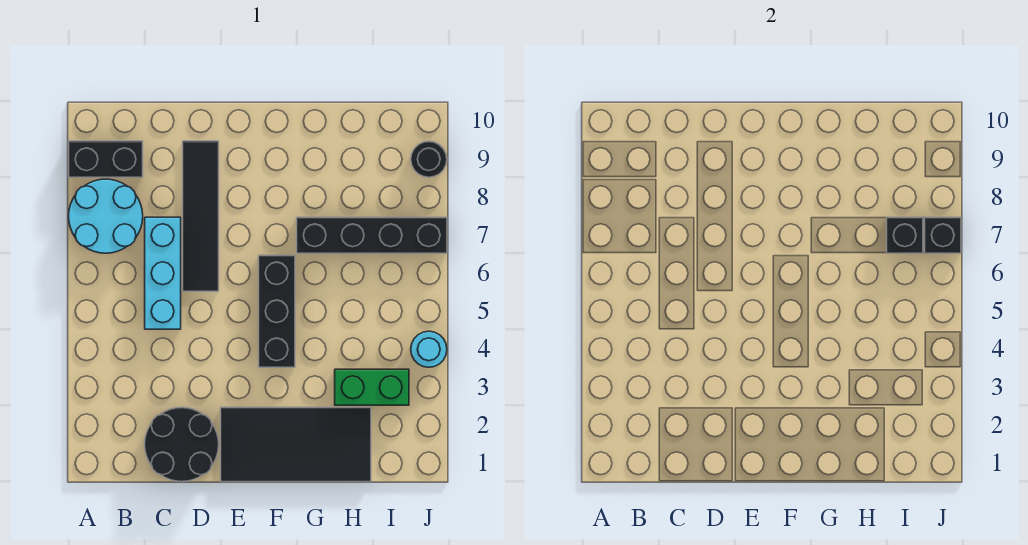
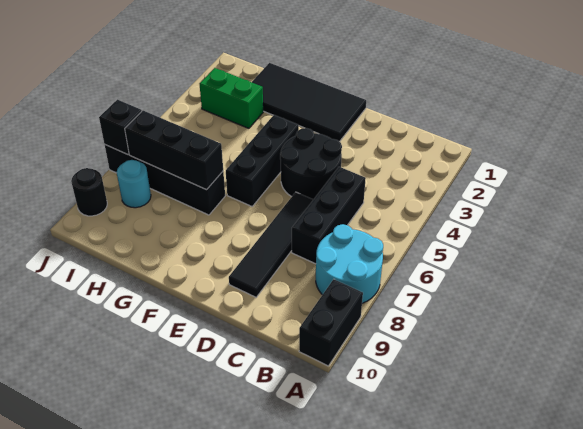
black 1x2 brick [69,141,143,177] -> black 1x2 brick turned to [299,279,363,366]
black 2x2 round brick [145,407,219,482] -> black 2x2 round brick moved to [280,128,342,200]
cyan 1x3 brick [145,217,181,329] -> black 1x3 brick [292,167,366,264]
black 1x1 brick [887,217,923,253] -> black 1x3 brick [125,111,223,190]
cyan 1x1 round brick [411,331,447,367] -> cyan 1x1 round brick moved to [117,160,151,208]

